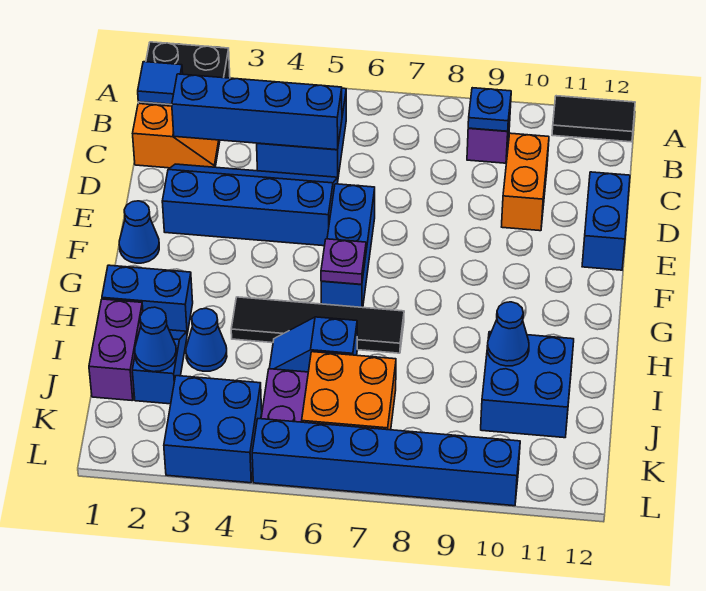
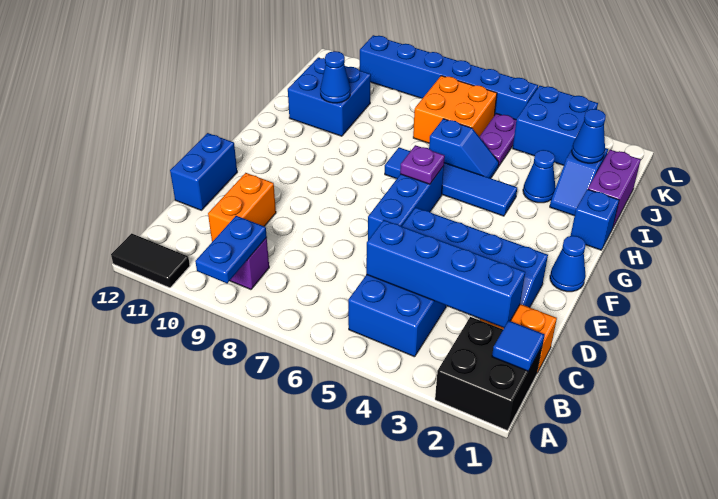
blue 1x1 plate [468,88,511,131] -> blue 1x2 plate [195,216,267,283]
blue 1x2 brick [102,265,193,334] -> blue 1x1 brick [571,189,619,250]
black 1x4 tile [231,297,404,353] -> blue 1x4 tile [385,147,517,216]

